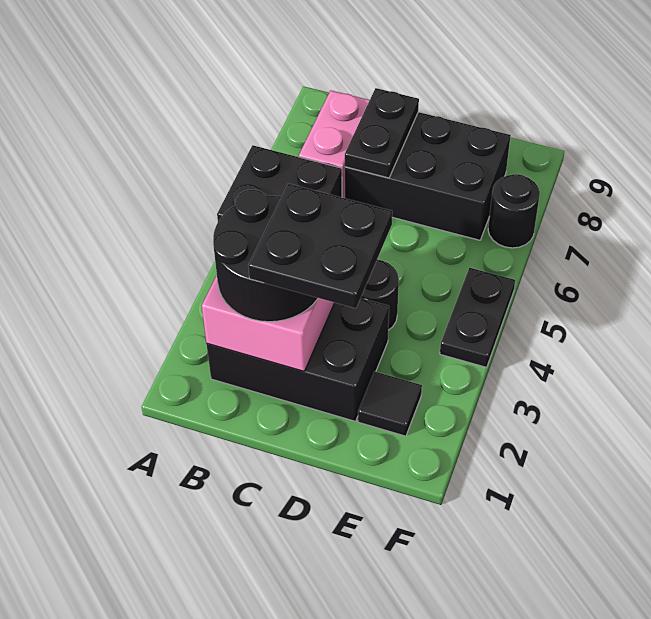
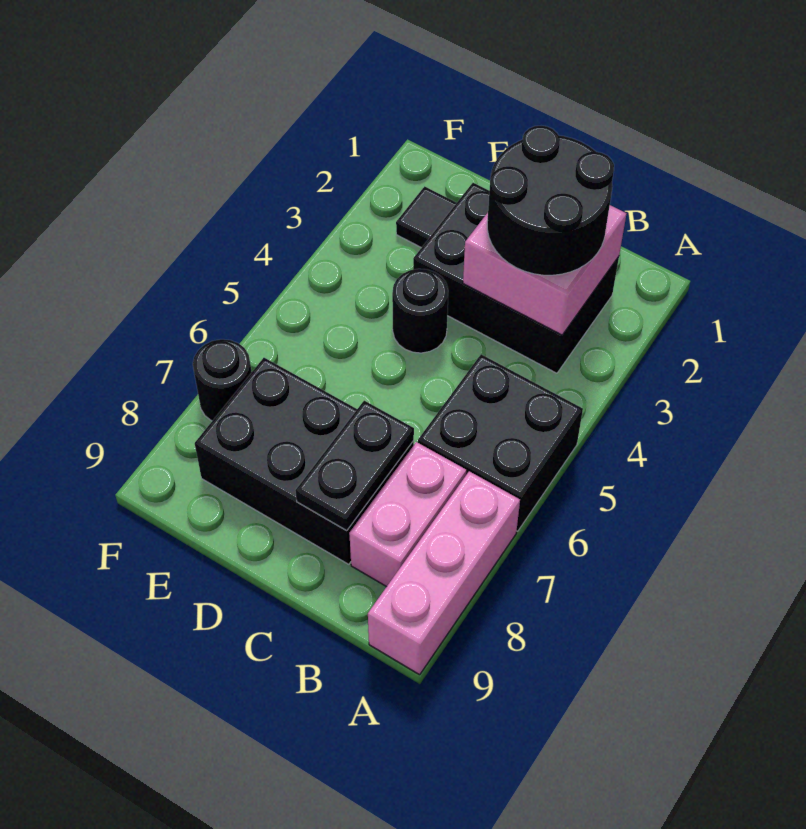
none -> pink 1x3 brick [368,471,520,675]
black 2x2 plate [248,184,392,308] -> none
black 1x2 plate [440,268,515,367] -> none

